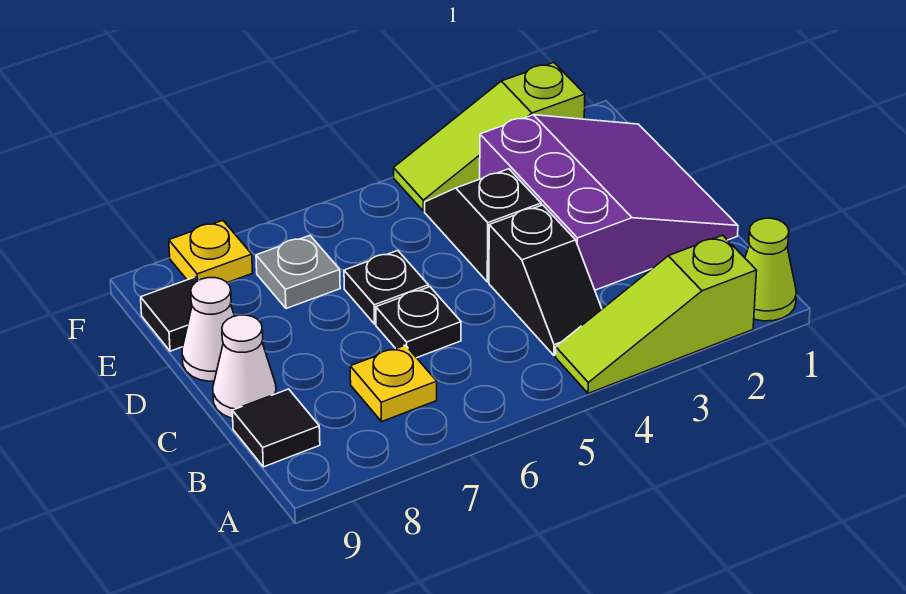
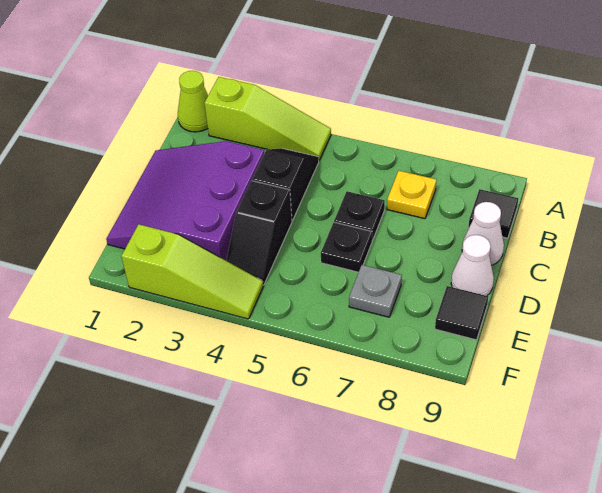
yellow 1x1 plate [169,221,253,283] -> none

